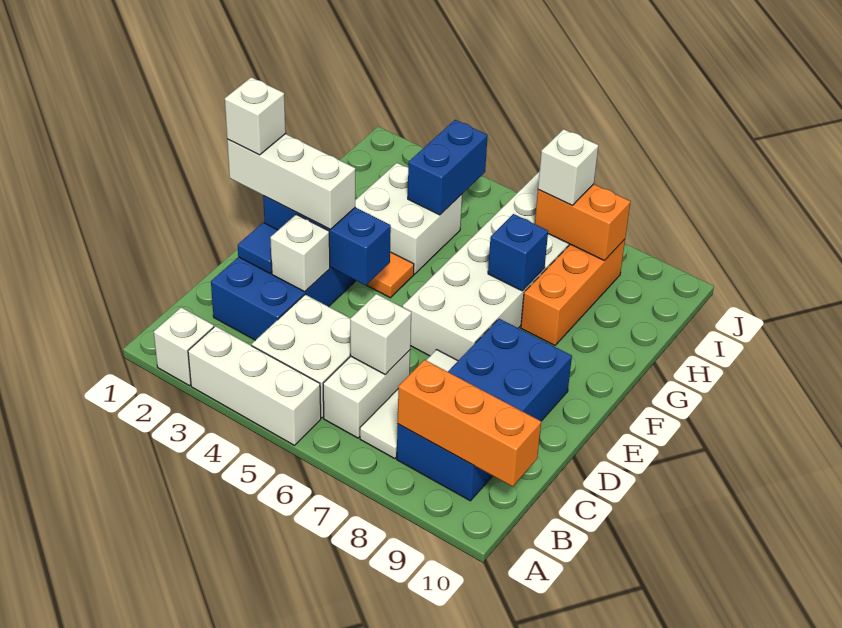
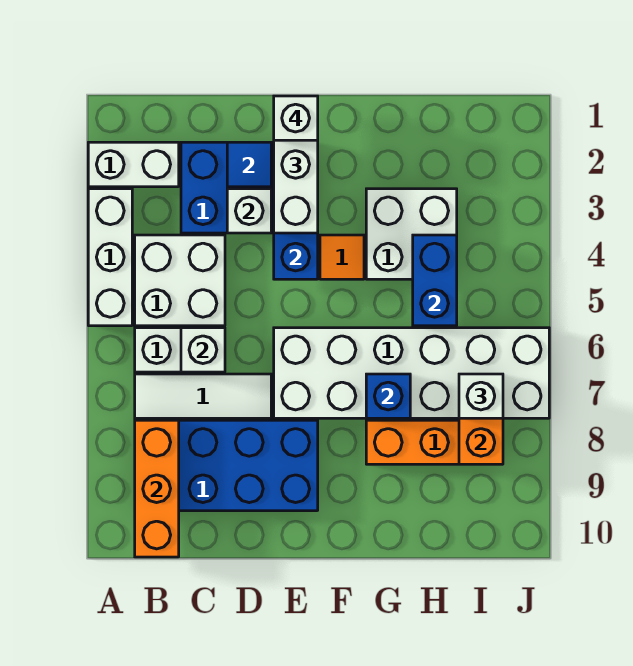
white 1x1 brick [154,307,214,386] -> white 1x2 brick [88,142,179,187]
blue 1x2 brick [408,120,488,215] -> blue 1x2 brick turned to [413,235,457,326]

